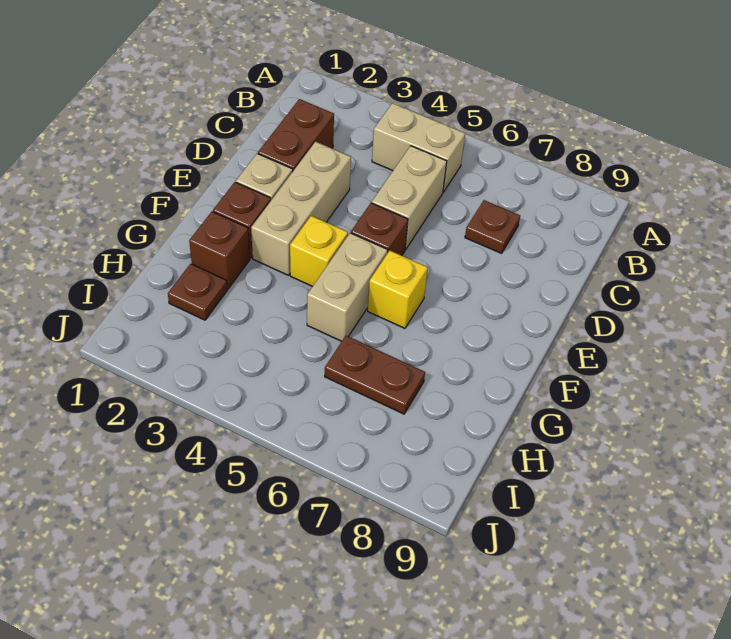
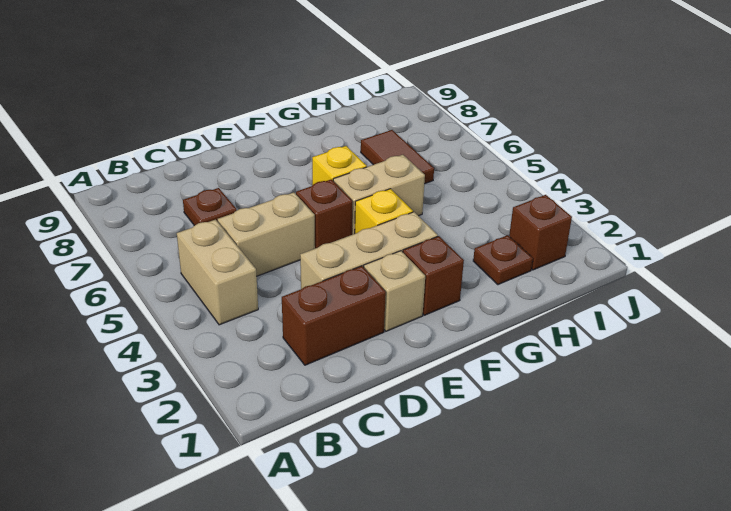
brown 1x1 brick [189,212,250,289] -> brown 1x1 brick moved to [509,195,572,270]
brown 1x2 plate [325,336,425,414] -> brown 1x2 tile [361,130,434,184]

